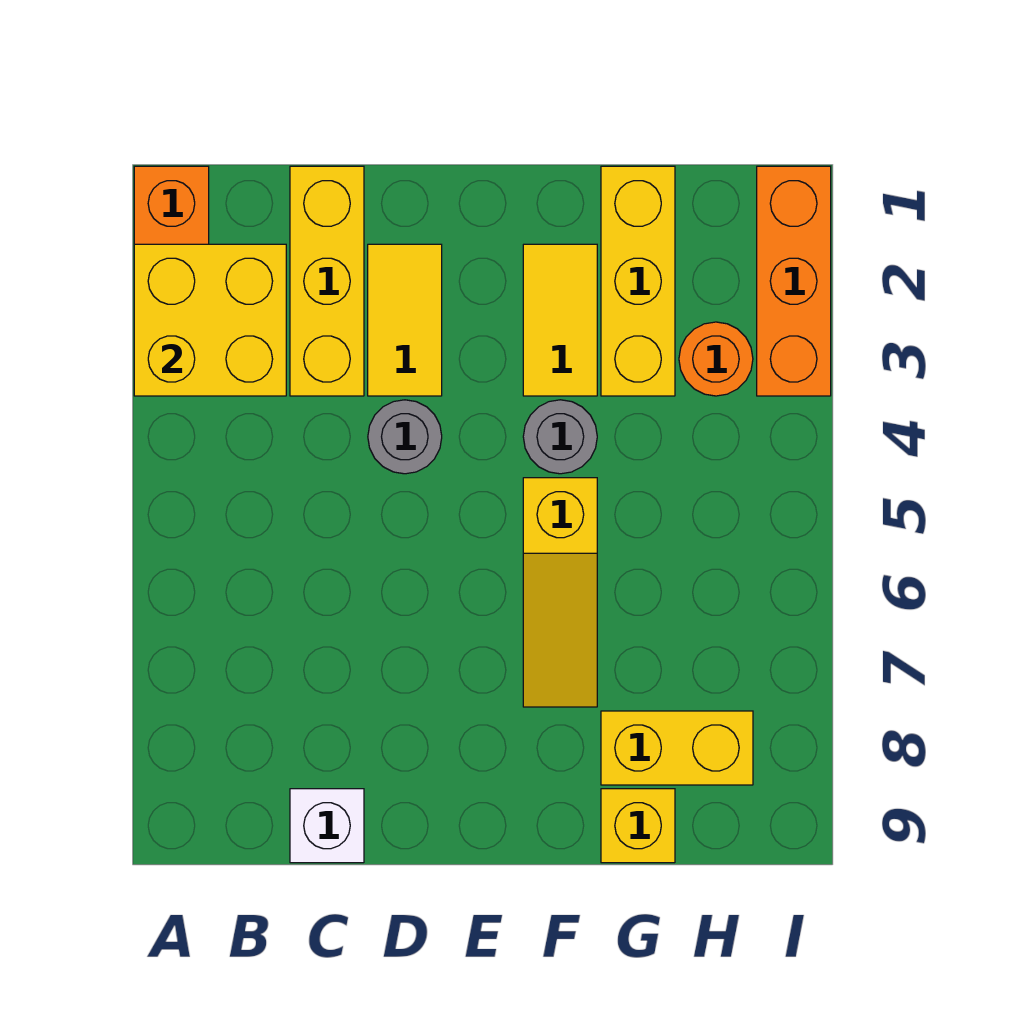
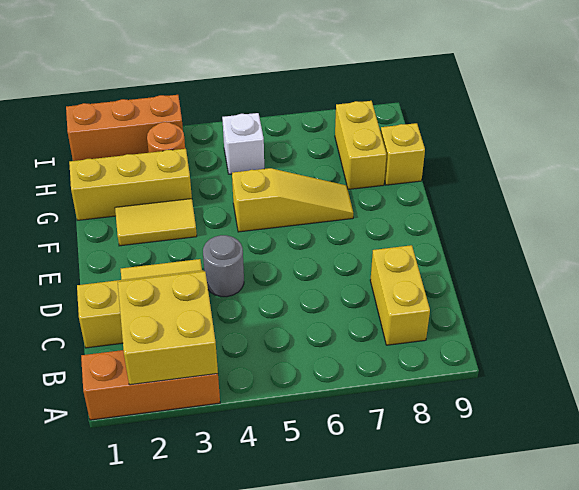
none -> yellow 1x2 brick [370,245,430,345]
white 1x1 brick [290,789,364,863] -> white 1x1 brick moved to [222,113,264,174]
grey 1x1 round brick [523,400,597,474] -> none

